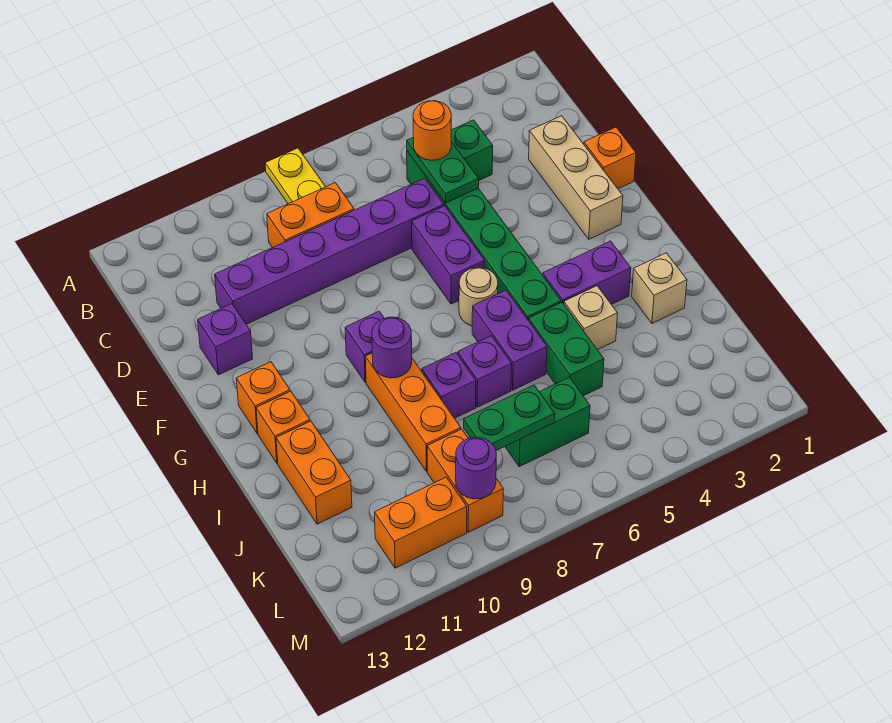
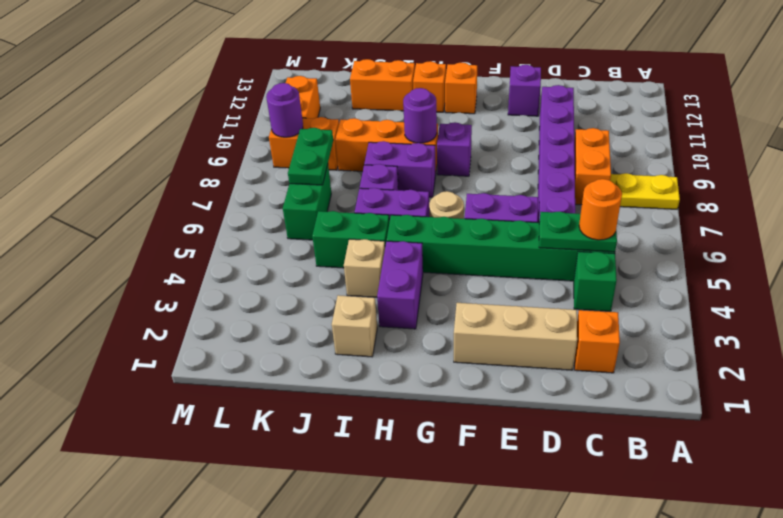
orange 1x1 brick [584,127,636,189] -> orange 1x1 brick moved to [575,310,620,373]
purple 1x1 brick [422,353,476,418] -> purple 1x2 brick [364,141,436,197]

